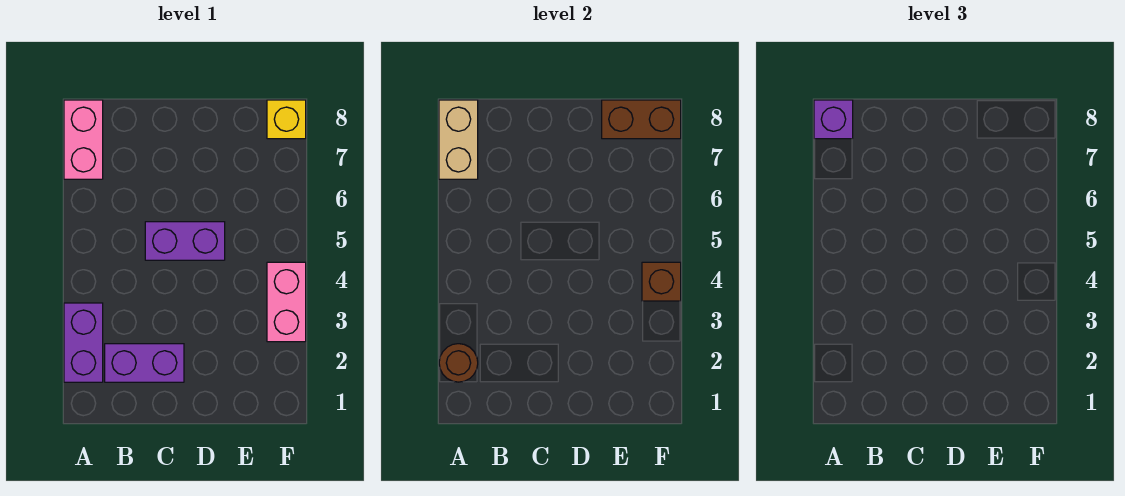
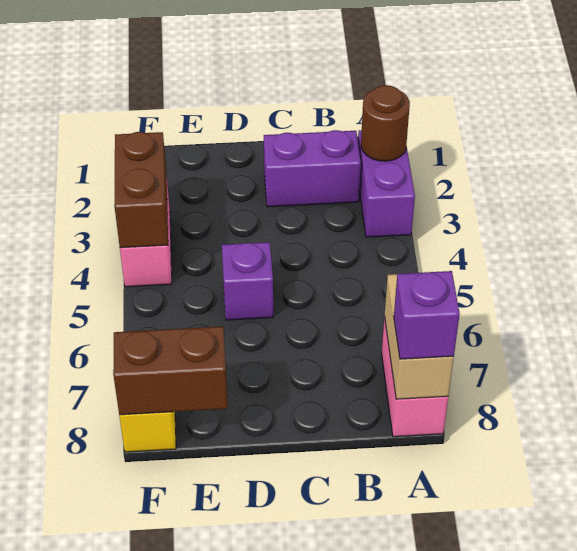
purple 1x2 brick [145,222,225,260] -> purple 1x1 brick [222,242,273,320]
brown 1x1 brick [642,262,681,301] -> brown 1x2 brick [114,132,168,248]

